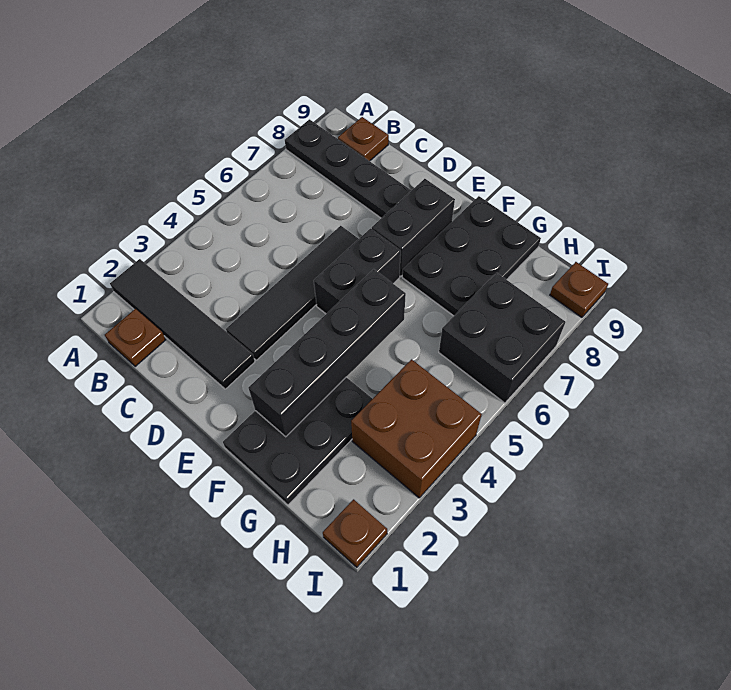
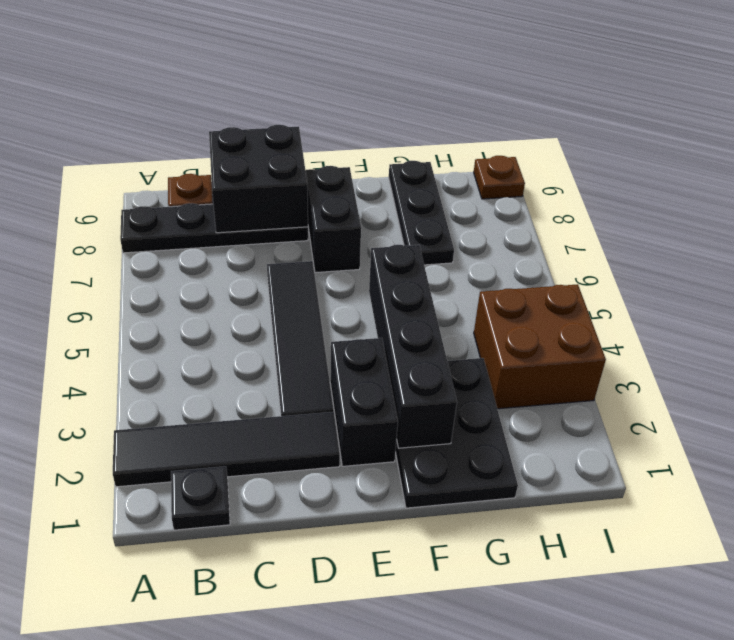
brown 1x1 plate [105,309,166,367] -> black 1x1 plate [171,466,230,530]
black 1x2 brick [314,229,401,314] -> black 1x2 brick moved to [330,338,398,466]
black 2x3 plate [402,196,541,316] -> black 1x3 plate [389,161,454,265]
black 2x2 brick [439,273,565,403] -> black 2x2 brick moved to [209,125,308,233]
brown 1x1 plate [323,499,387,567] -> none

